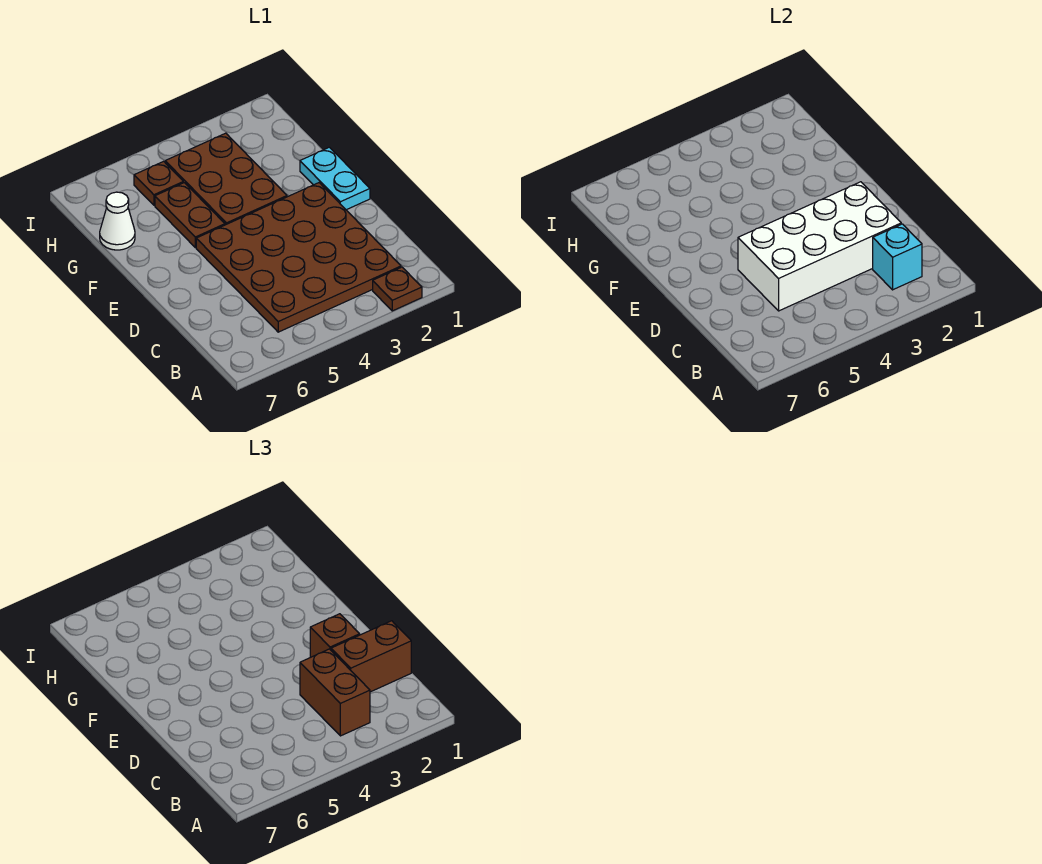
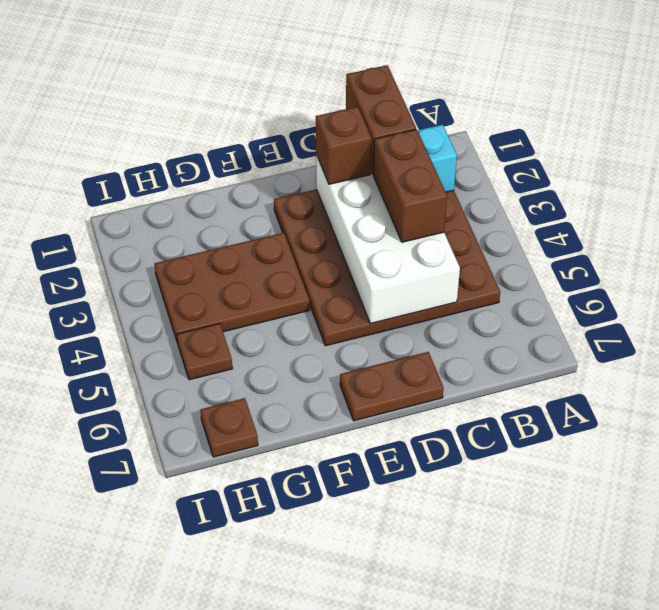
brown 1x1 plate [373,267,422,311] -> brown 1x1 plate moved to [200,398,258,457]
brown 1x2 brick [300,649,370,736] -> brown 1x2 brick turned to [373,129,447,242]
cyan 1x2 plate [300,147,370,210] -> none
brown 1x2 plate [155,183,225,248] -> brown 1x2 plate moved to [340,352,444,421]
white 1x1 cone [100,192,135,250] -> none

